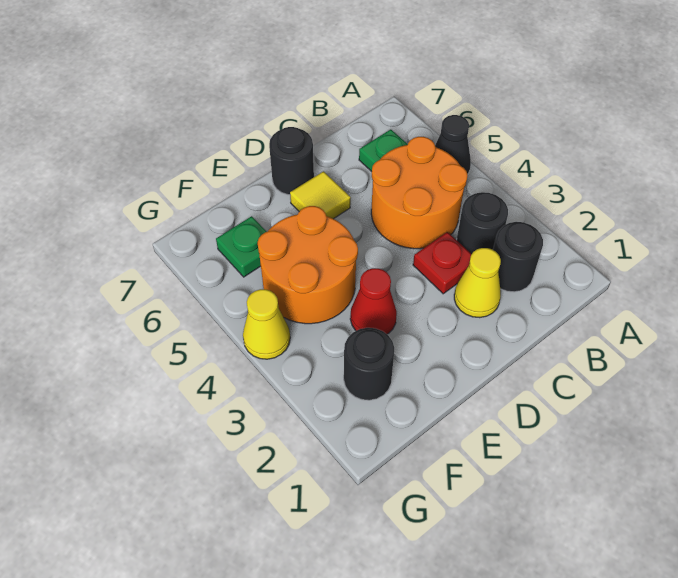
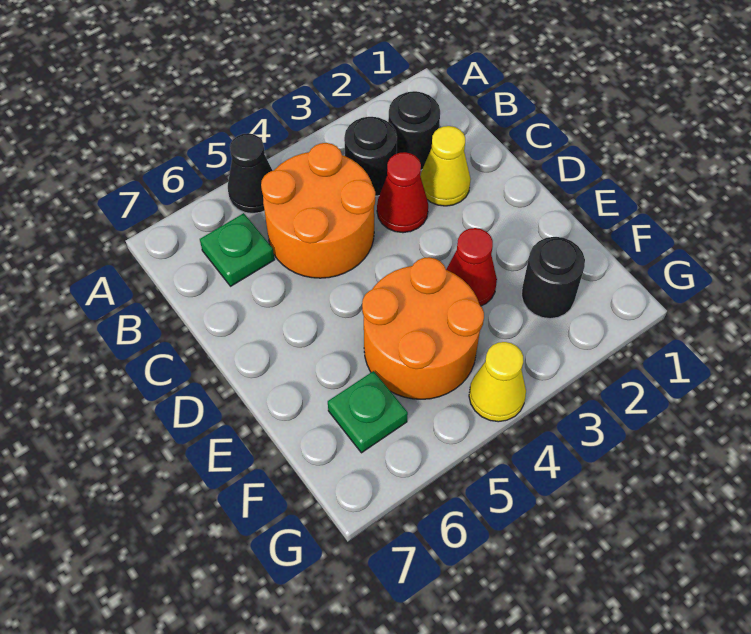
red 1x1 plate [413,232,472,294] -> red 1x1 cone [377,152,428,233]
yellow 1x1 tile [290,171,351,219] -> none
black 1x1 round brick [269,127,314,195] -> none

